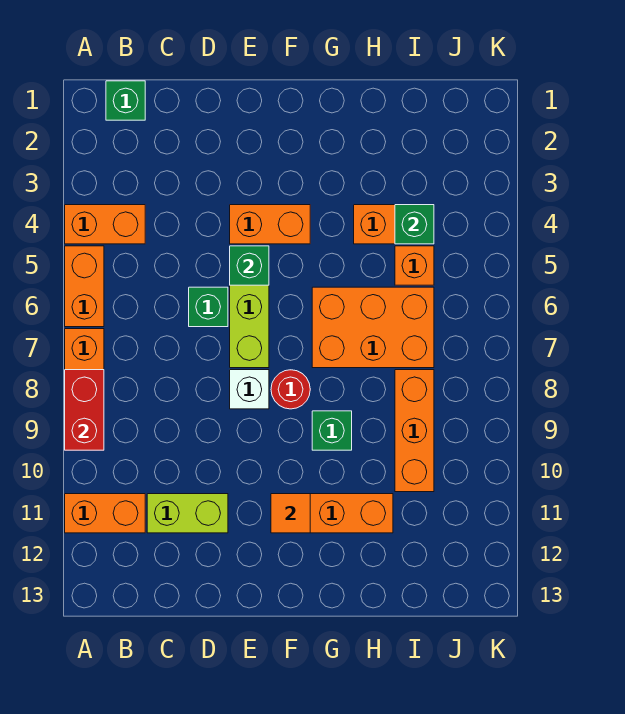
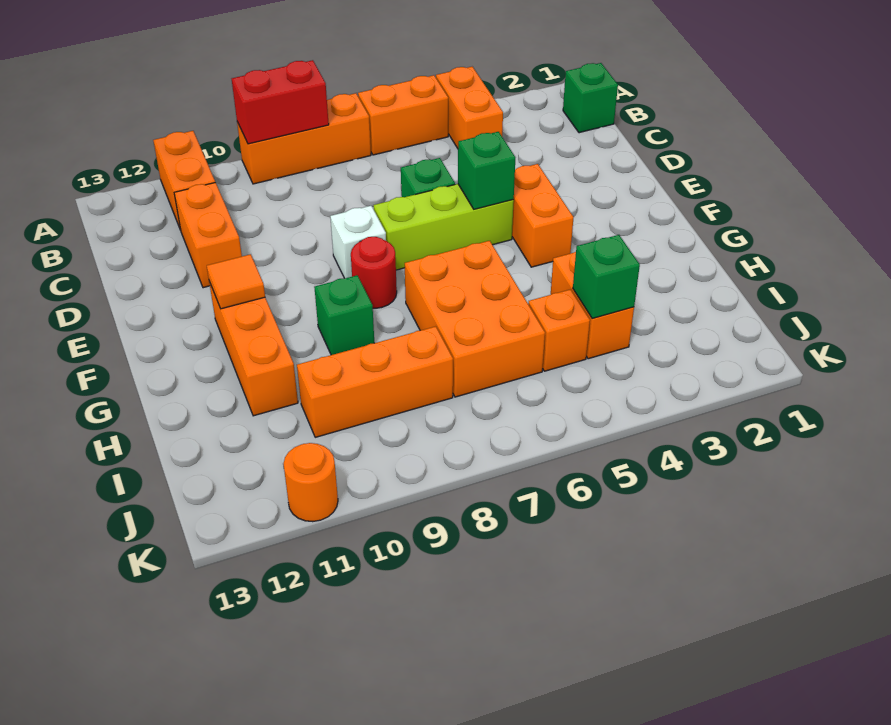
lime 1x2 brick [147,494,228,533] -> orange 1x2 brick [174,182,242,288]
none -> orange 1x1 round brick [284,443,338,522]

